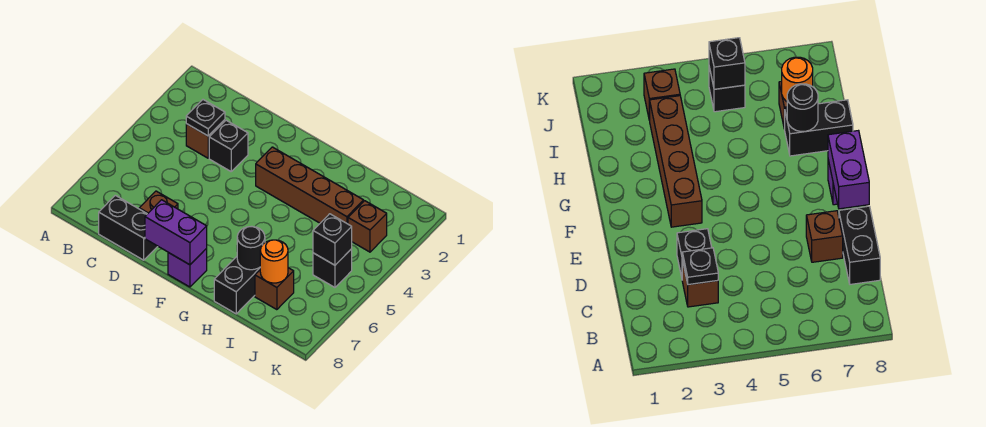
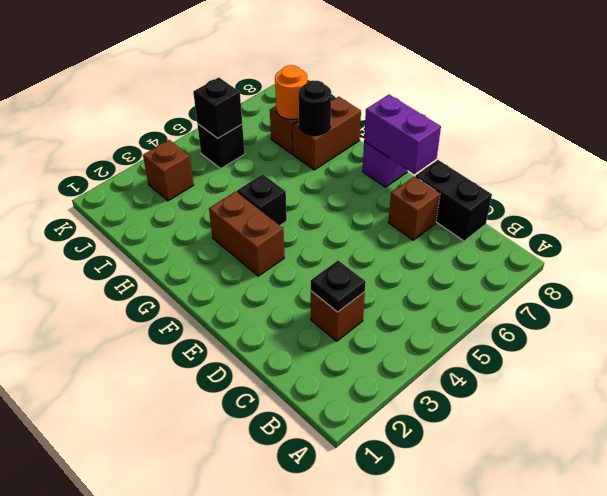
black 1x1 brick [209,120,248,171] -> black 1x1 brick moved to [237,174,287,225]
brown 1x4 brick [256,147,364,224] -> brown 1x2 brick [209,191,284,276]
black 1x2 brick [214,257,260,314] -> brown 1x2 brick [292,97,361,170]

